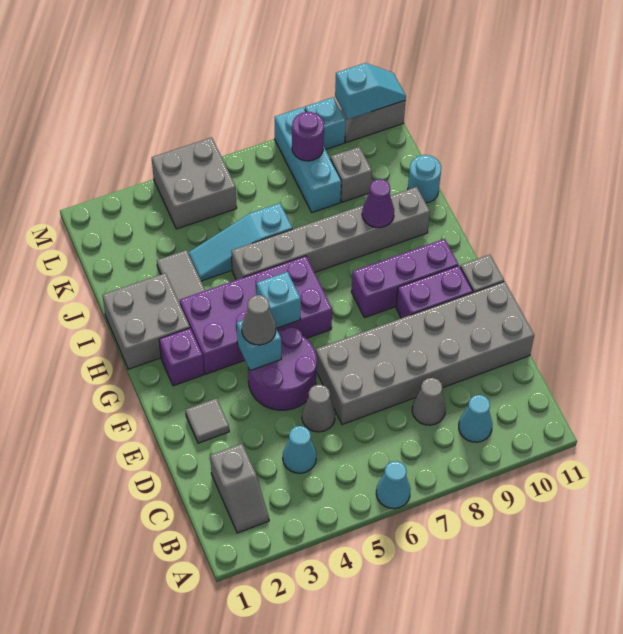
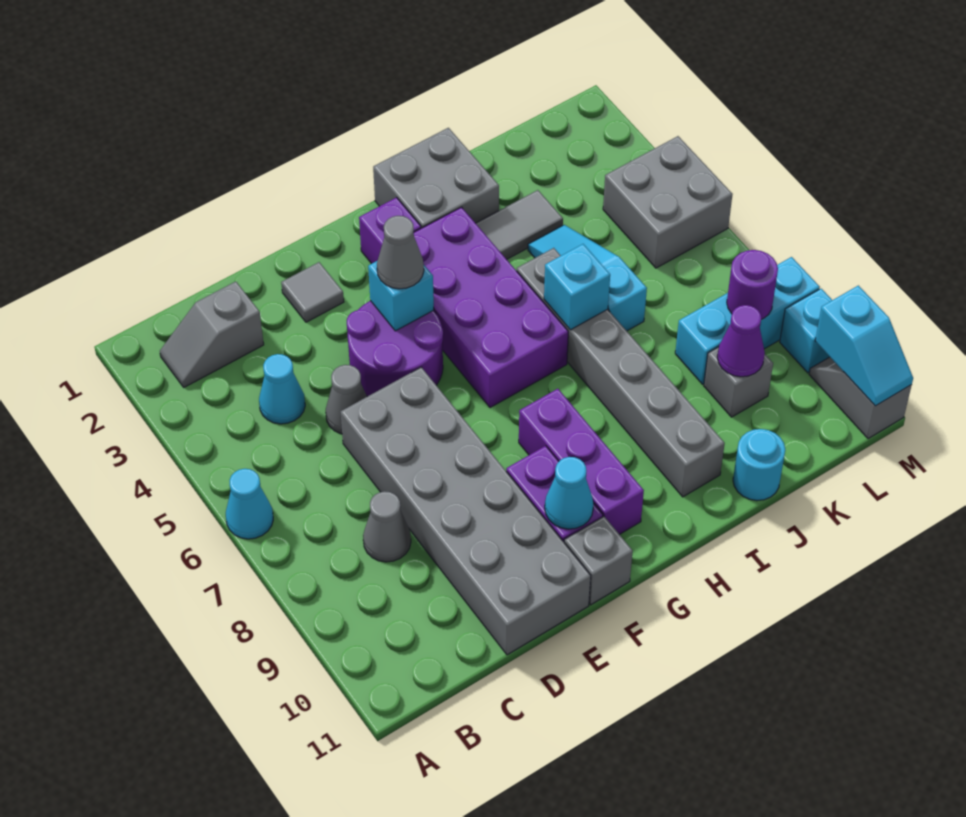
cyan 1x1 cone [459,395,492,442] -> cyan 1x1 cone moved to [545,457,594,529]
cyan 1x1 brick [257,272,301,328] -> cyan 1x1 brick moved to [544,244,610,330]
purple 1x1 cone [362,179,394,228] -> purple 1x1 cone moved to [717,305,765,377]

